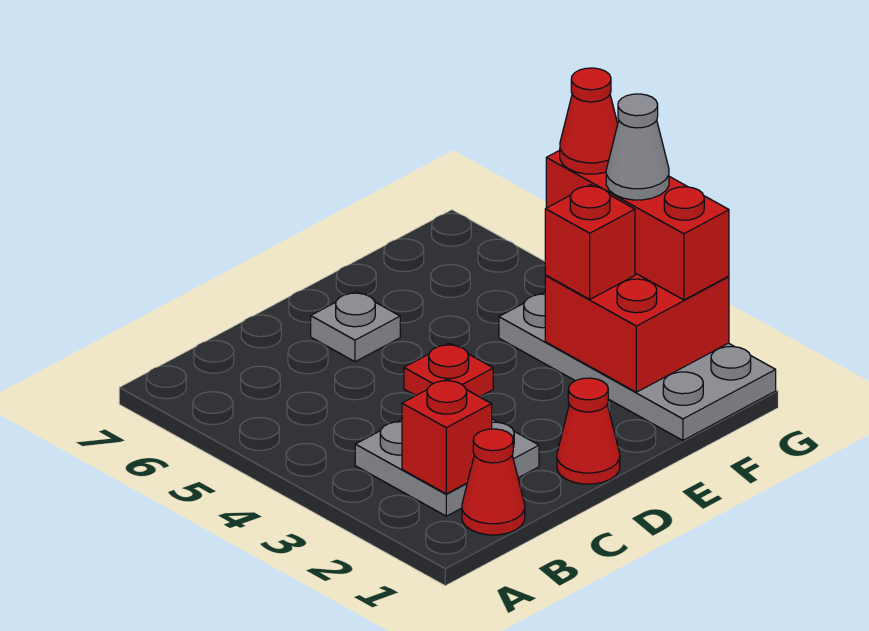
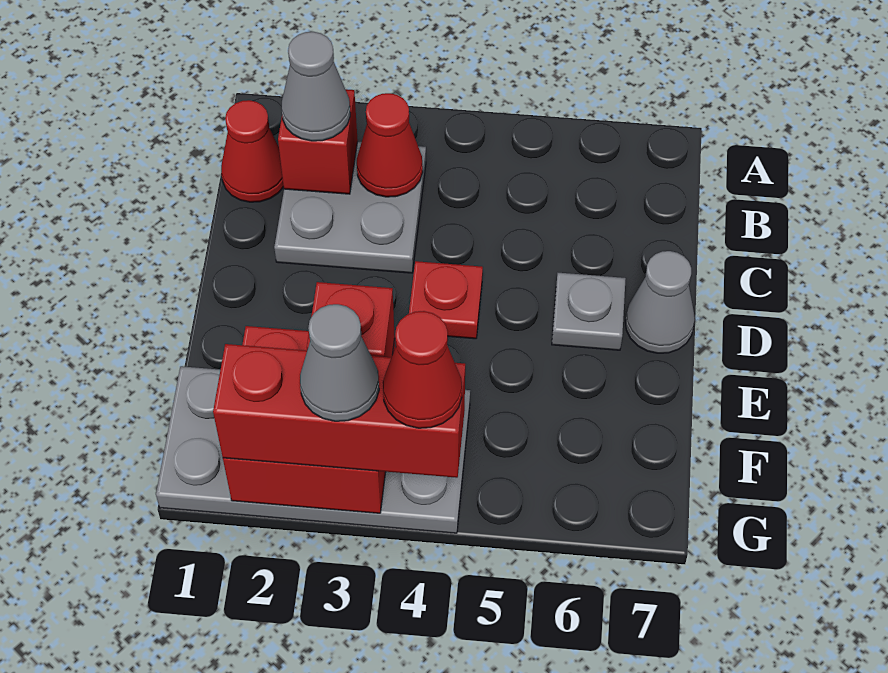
none -> grey 1x1 cone [282,32,350,141]
red 1x1 cone [557,378,620,484] -> red 1x1 cone moved to [357,93,423,197]
none -> grey 1x1 cone [625,251,695,353]

